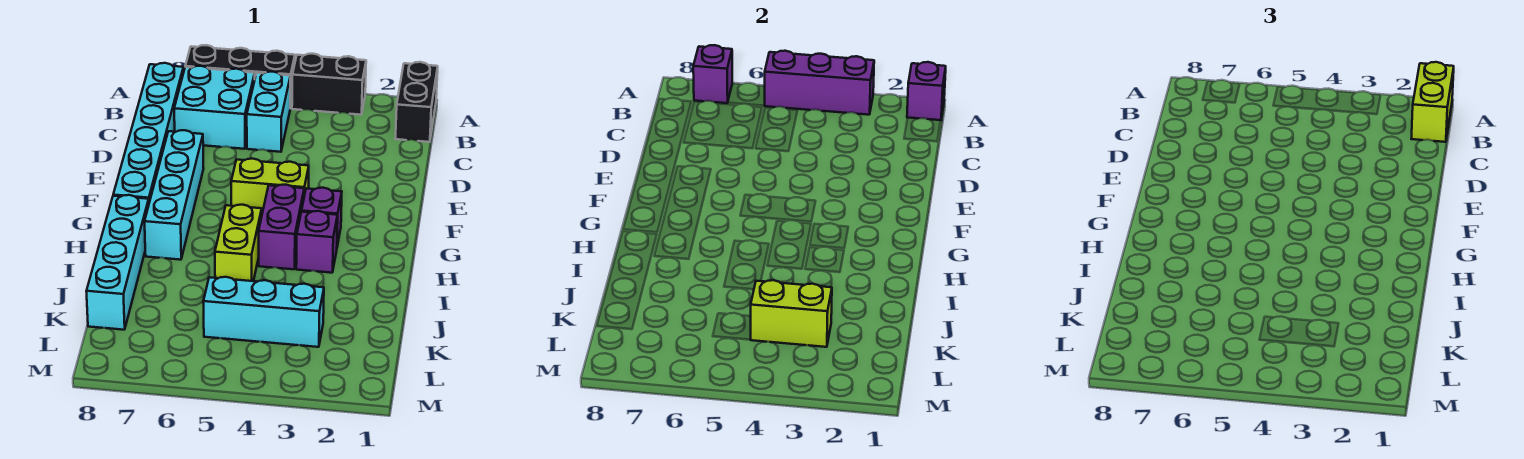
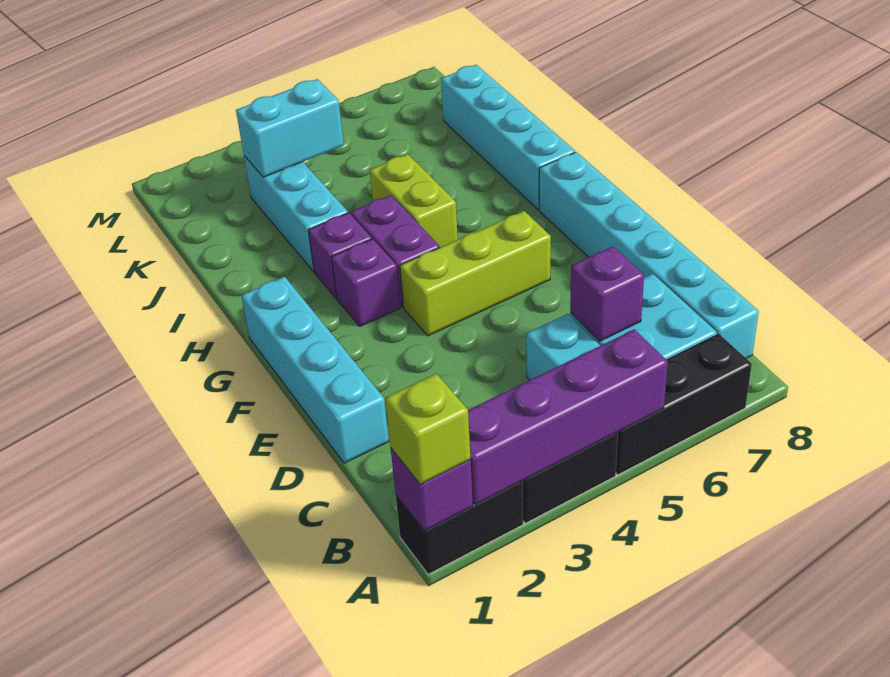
black 1x2 brick [395,62,438,142] -> black 1x2 brick turned to [396,481,523,574]
lime 1x2 brick [1411,62,1454,142] -> lime 1x1 brick [385,374,470,484]
purple 1x3 brick [765,51,874,115] -> purple 1x4 brick [468,329,668,505]
purple 1x1 brick [693,45,732,103] -> purple 1x1 brick moved to [570,246,644,341]
cyan 1x4 brick [145,130,204,260] -> cyan 1x4 brick moved to [241,277,389,463]
lime 1x2 brick [231,159,309,213] -> lime 1x3 brick [400,211,551,336]
cyan 1x3 brick [203,277,324,347] -> cyan 1x3 brick turned to [244,156,348,271]
lime 1x2 brick [751,280,832,347] -> cyan 1x2 brick [236,79,344,177]

